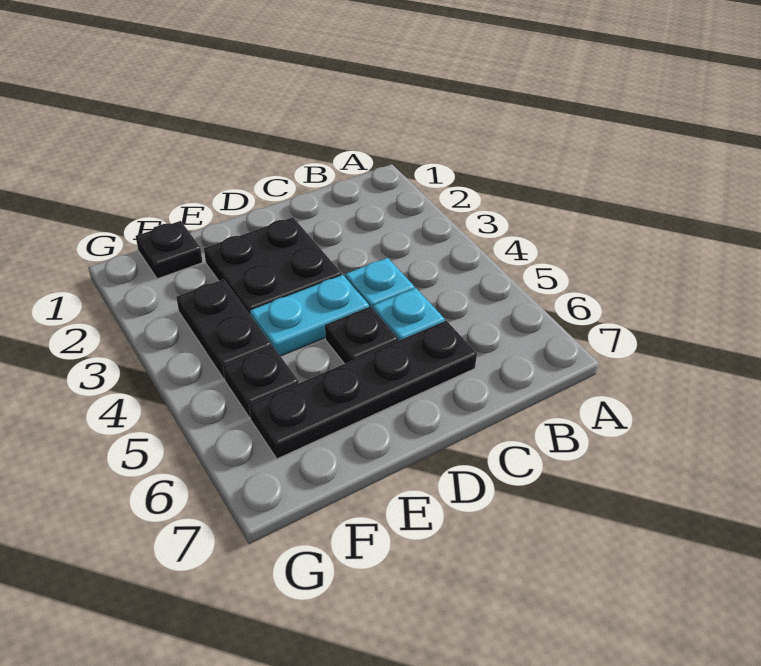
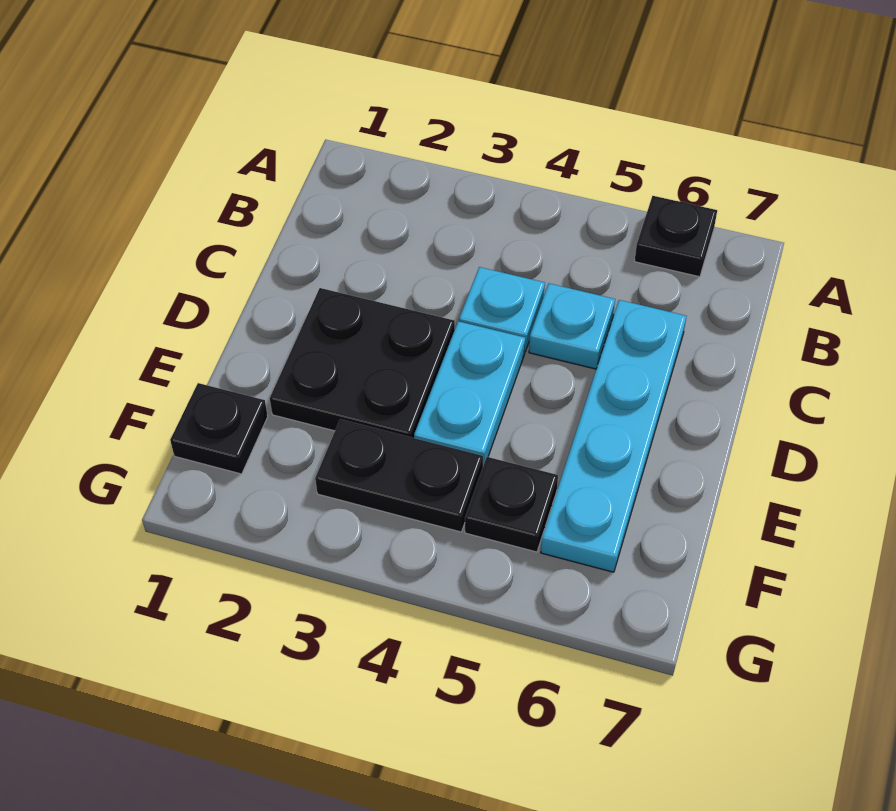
black 1x4 plate [249,321,477,459] -> cyan 1x4 plate [541,300,686,572]
black 1x1 plate [325,306,398,364] -> black 1x1 plate moved to [635,196,717,277]

